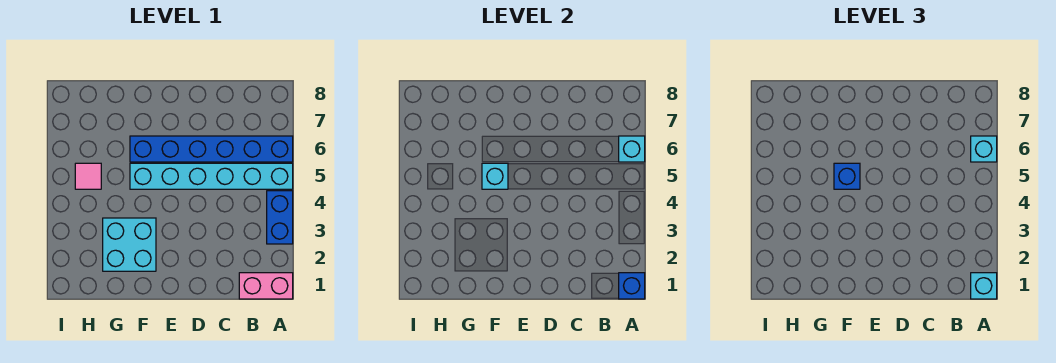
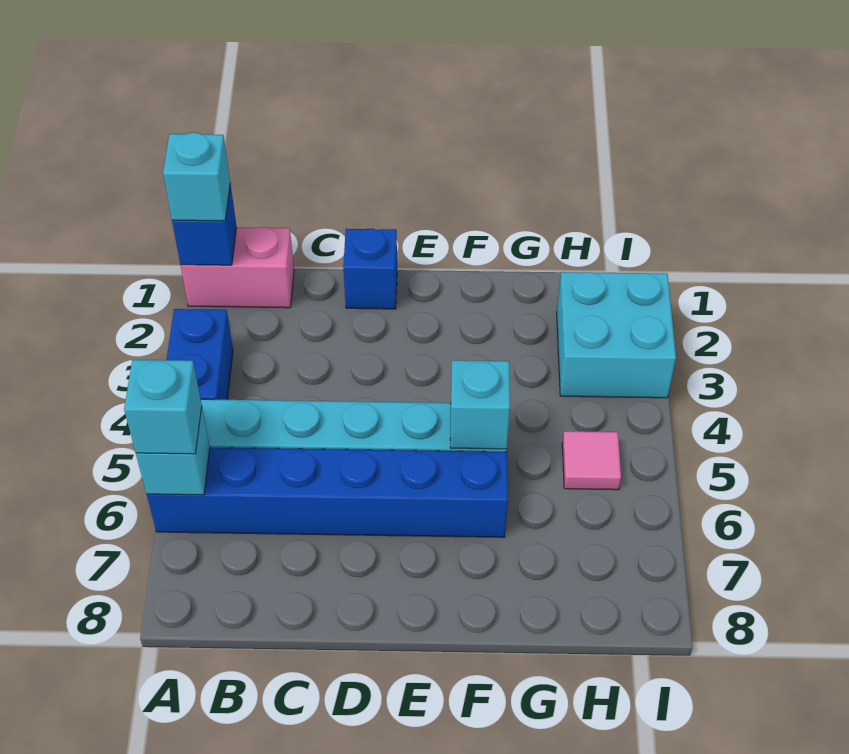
cyan 2x2 brick [103,218,156,271] -> cyan 2x2 brick moved to [557,272,676,398]
blue 1x1 brick [834,163,860,189] -> blue 1x1 brick moved to [343,229,397,309]

